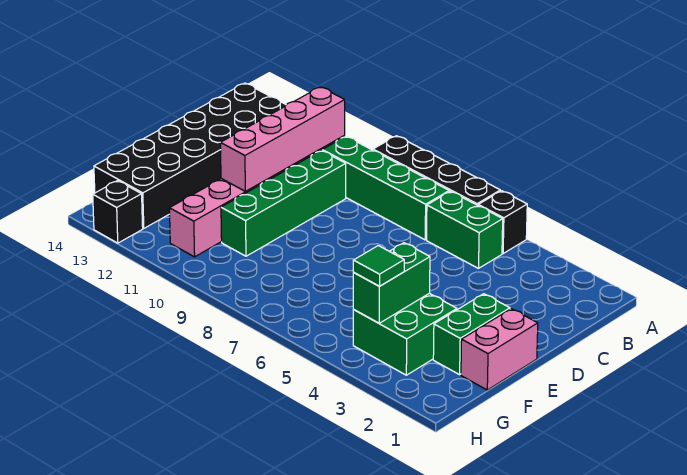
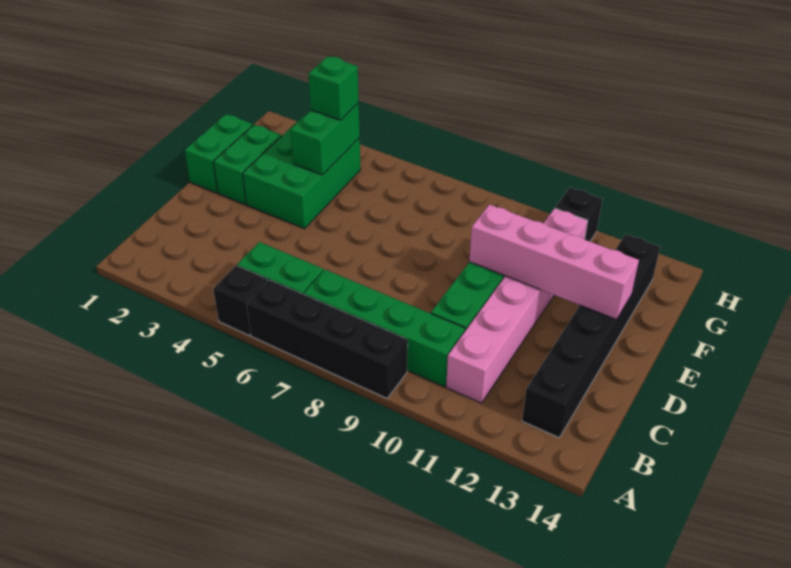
pink 1x4 brick [220,87,345,191] -> pink 1x4 brick turned to [469,205,639,319]
black 2x6 brick [94,83,286,228] -> black 1x6 brick [522,234,660,438]
pink 1x2 brick [461,309,538,390] -> green 1x2 brick [185,114,253,193]
green 2x2 brick [353,293,457,375] -> green 2x3 brick [243,117,361,229]
green 1x1 tile [353,246,404,286] -> green 1x1 brick [309,56,359,120]
black 1x1 brick [93,181,143,243] -> black 1x1 brick moved to [555,187,602,241]

